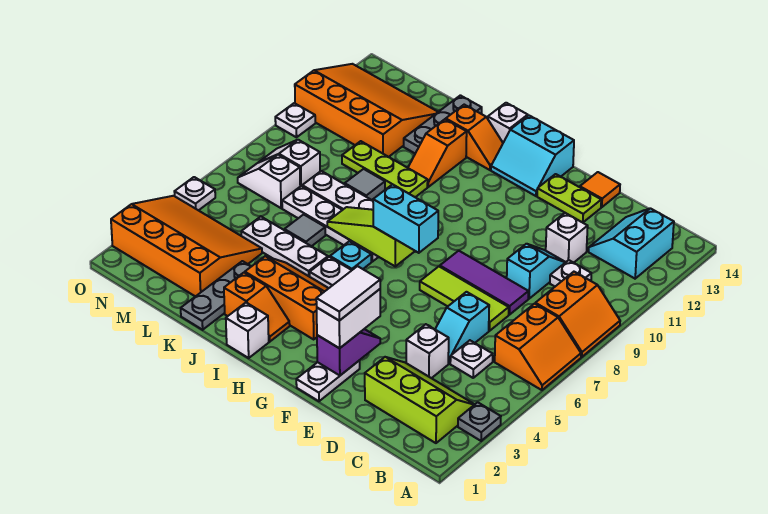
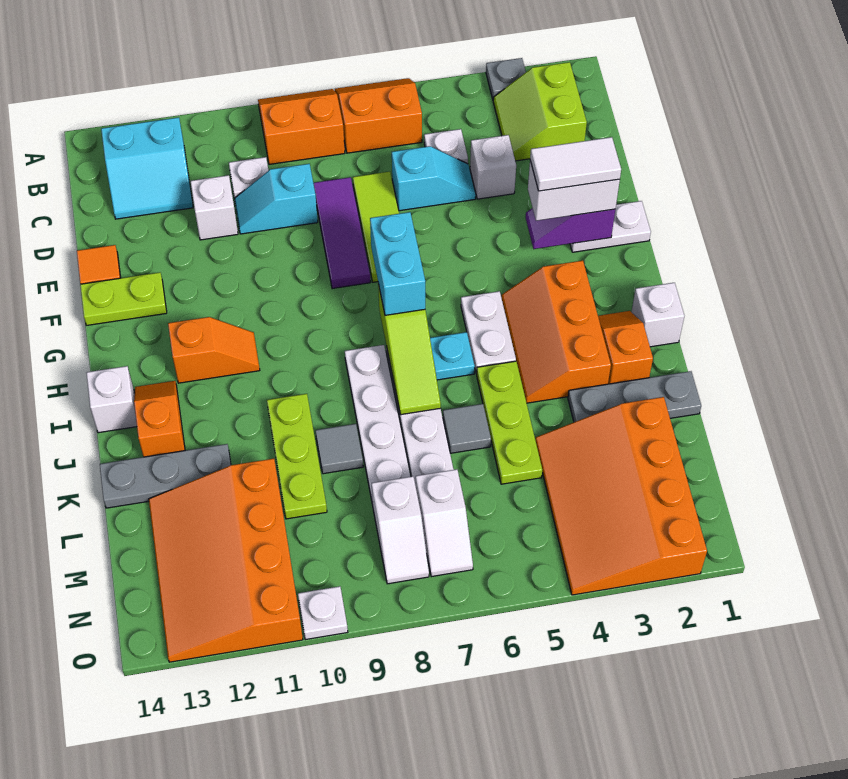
lime 2x3 slope [365,357,475,443] -> lime 2x2 slope [493,62,587,161]
lime 1x2 plate [537,174,601,223] -> lime 1x2 plate turned to [80,272,167,325]
cyan 2x2 slope [491,116,574,196] -> none
white 1x3 plate [241,217,328,277] -> lime 1x3 plate [477,361,542,484]
orange 1x2 slope [408,119,467,187] -> orange 1x2 slope moved to [168,317,260,383]
white 1x1 plate [174,177,215,211] -> none

